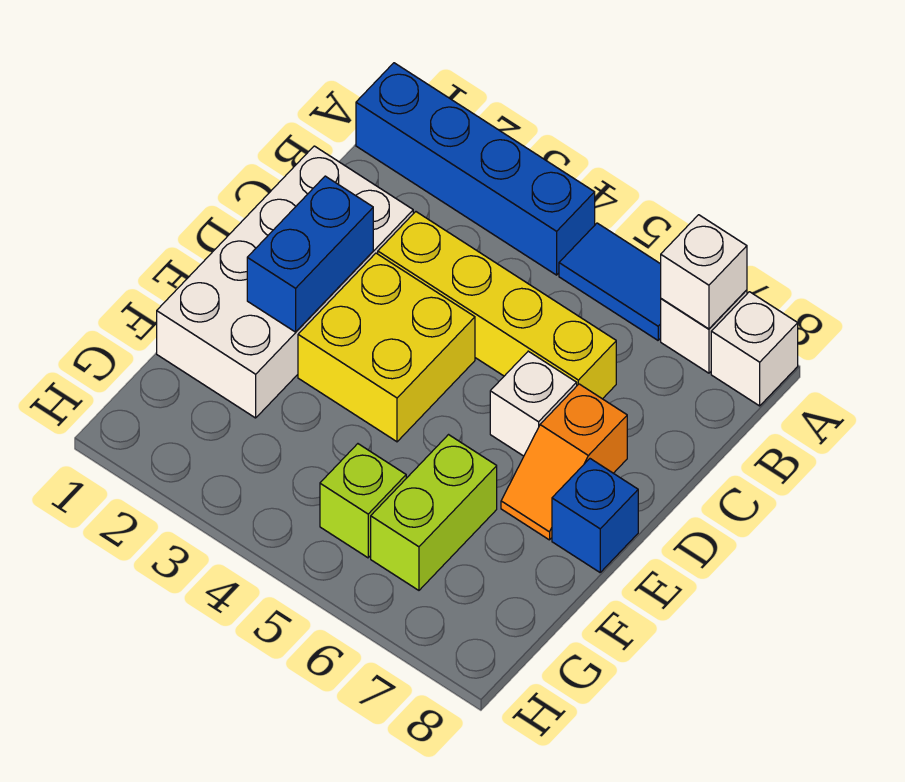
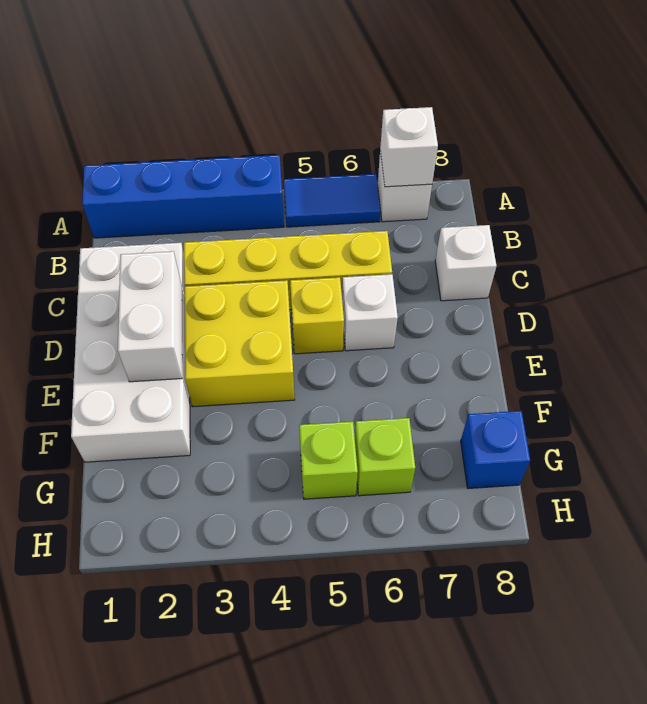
white 1x1 brick [711,292,798,406] -> white 1x1 brick moved to [435,225,496,301]
blue 1x2 brick [247,176,373,332] -> white 1x2 brick [118,251,182,382]
none -> yellow 1x1 brick [290,277,344,354]
orange 1x2 slope [501,384,627,540] -> none
blue 1x1 brick [552,459,638,572] -> blue 1x1 brick moved to [461,411,530,488]
lime 1x2 brick [371,435,497,590] -> lime 1x1 brick [355,418,415,496]

